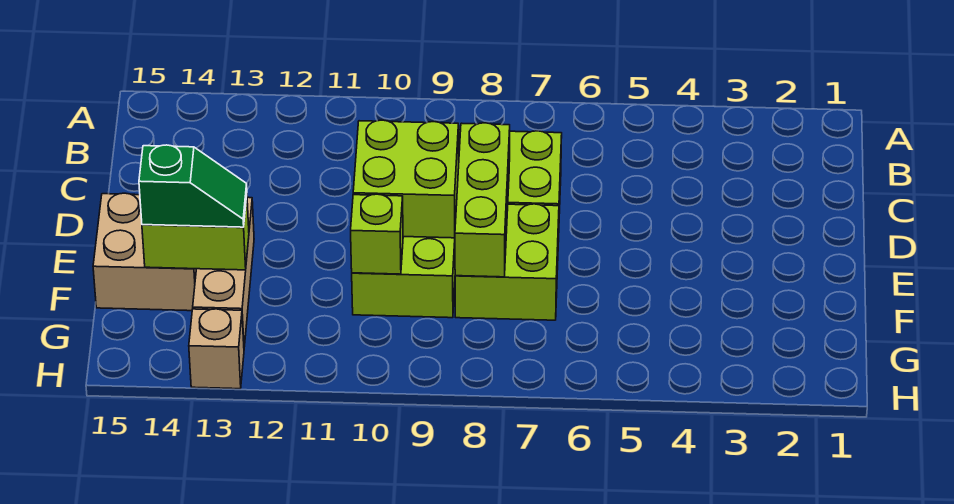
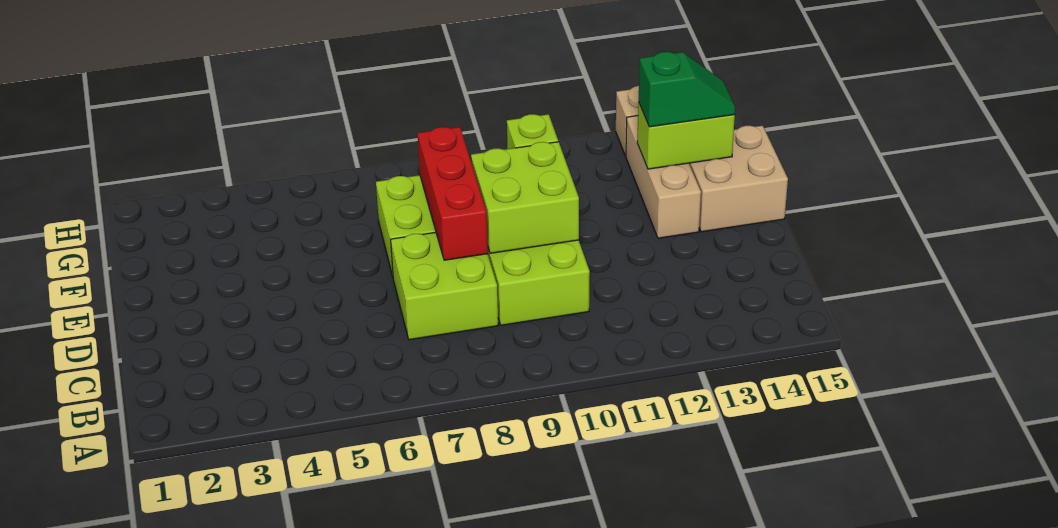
lime 1x3 brick [455,123,510,277] -> red 1x3 brick [418,127,488,260]
green 1x2 slope [139,145,247,227] -> green 1x2 slope turned to [639,52,735,127]

